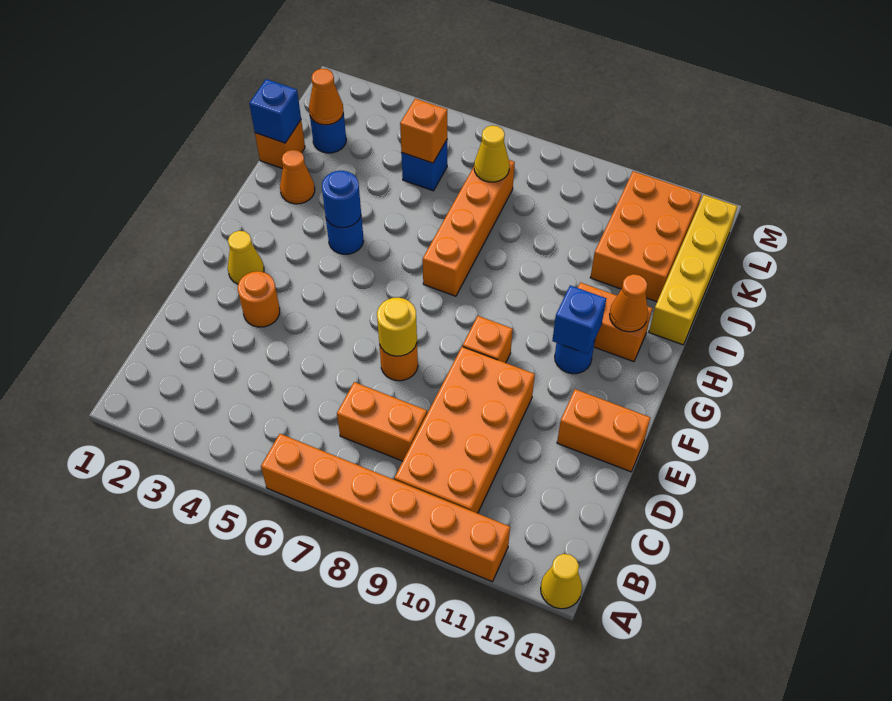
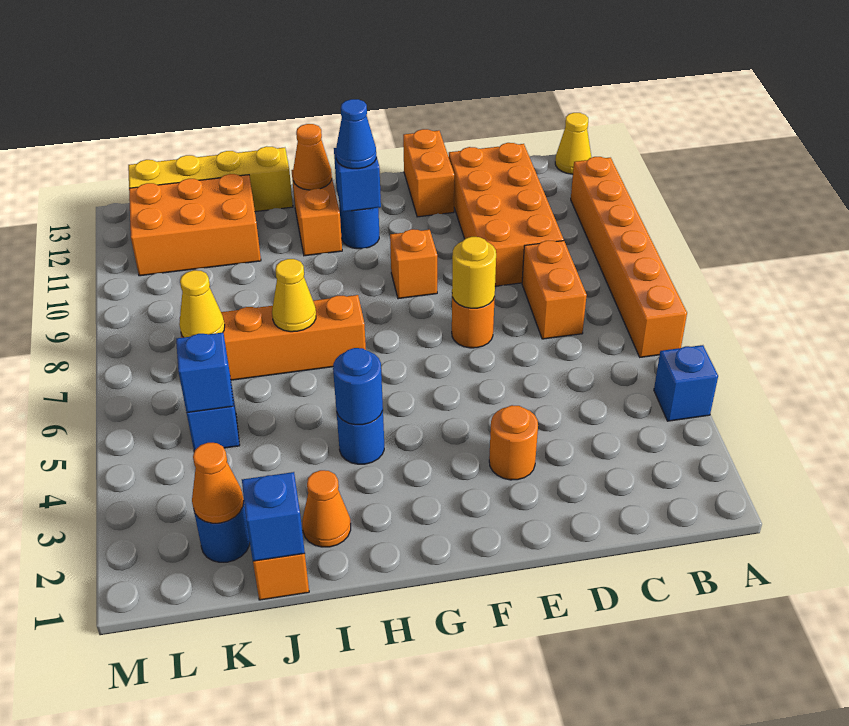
none -> blue 1x1 brick [654,345,718,421]
orange 2x4 brick [394,347,535,513] -> orange 2x4 brick turned to [449,143,564,286]
yellow 1x1 cone [228,231,264,284] -> yellow 1x1 cone moved to [272,259,316,332]
none -> blue 1x1 cone [336,99,376,169]
orange 1x1 brick [400,99,447,163] -> blue 1x1 brick [176,333,233,413]

